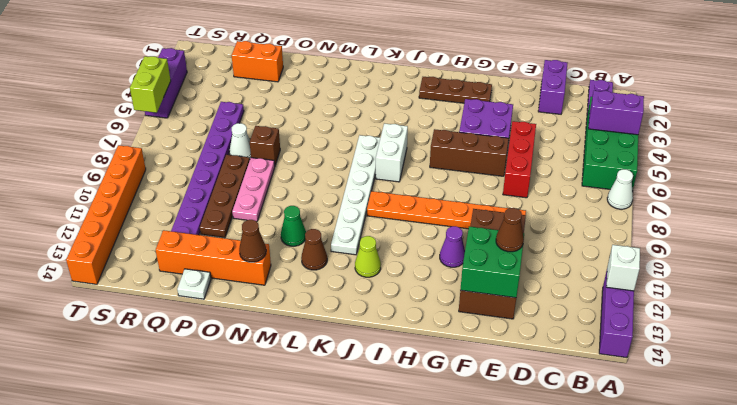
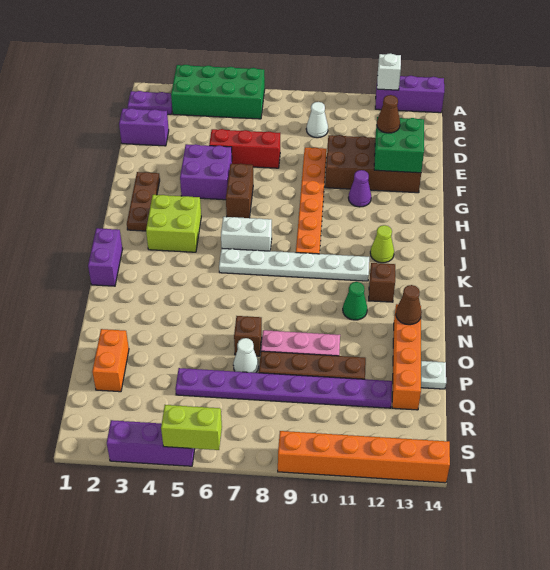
purple 1x2 brick [588,91,644,135] -> purple 1x2 brick moved to [88,228,122,286]
white 1x1 cone [607,169,633,209] -> white 1x1 cone moved to [306,102,328,138]
brown 1x3 brick [430,129,509,176] -> brown 1x2 brick [226,164,253,218]
none -> lime 2x2 brick [146,195,201,252]
brown 1x1 cone [301,229,327,270] -> brown 1x1 brick [369,263,395,302]

